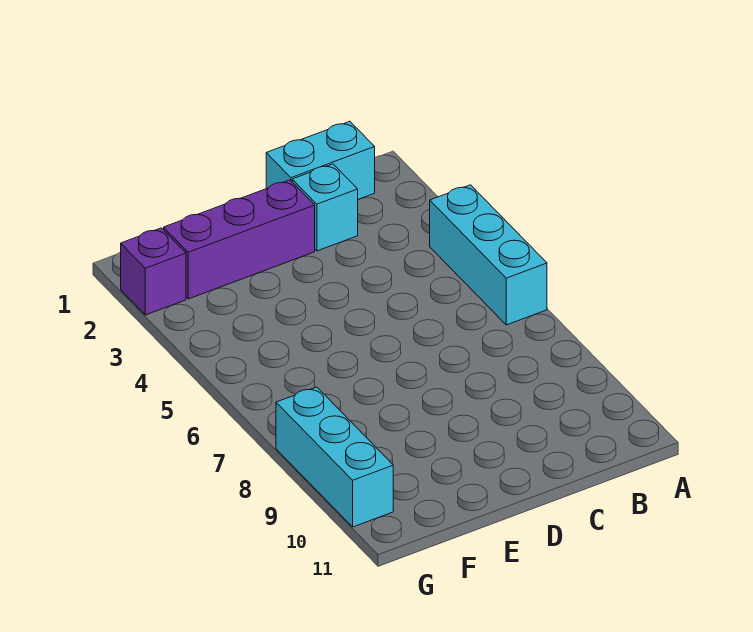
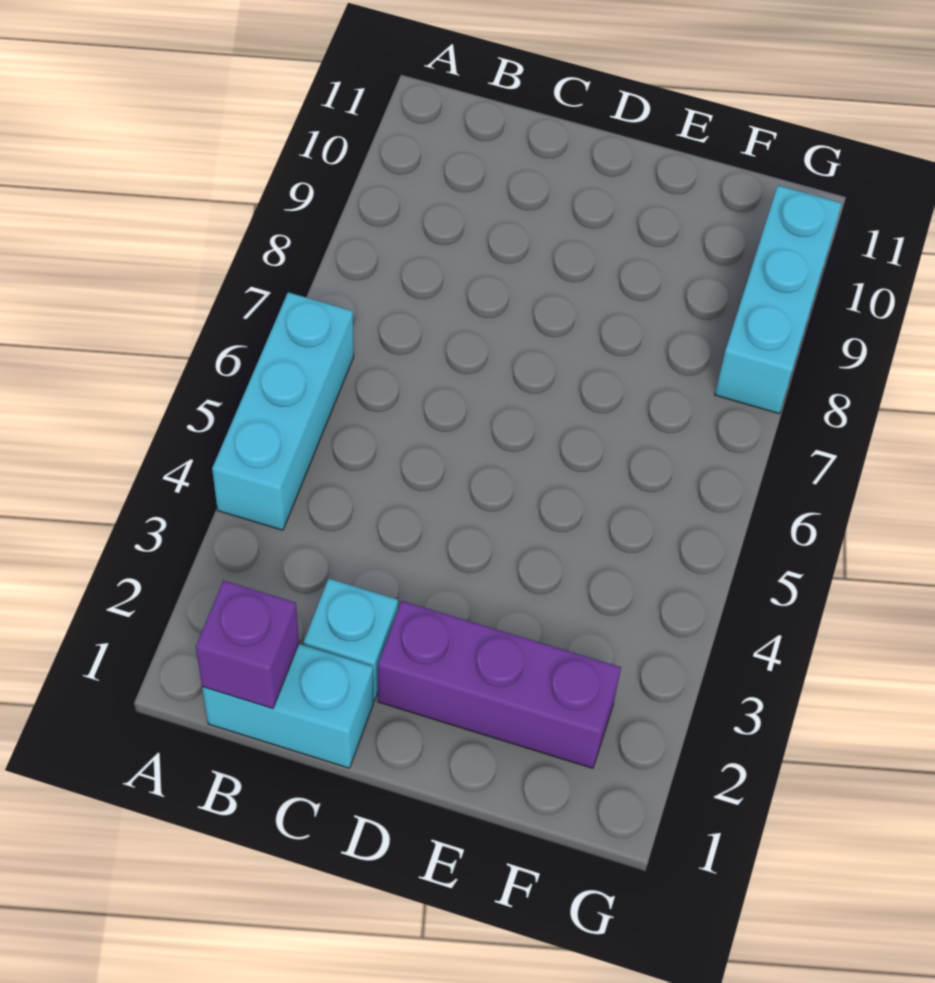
purple 1x1 brick [121,228,186,315] -> purple 1x1 brick moved to [196,580,299,709]

